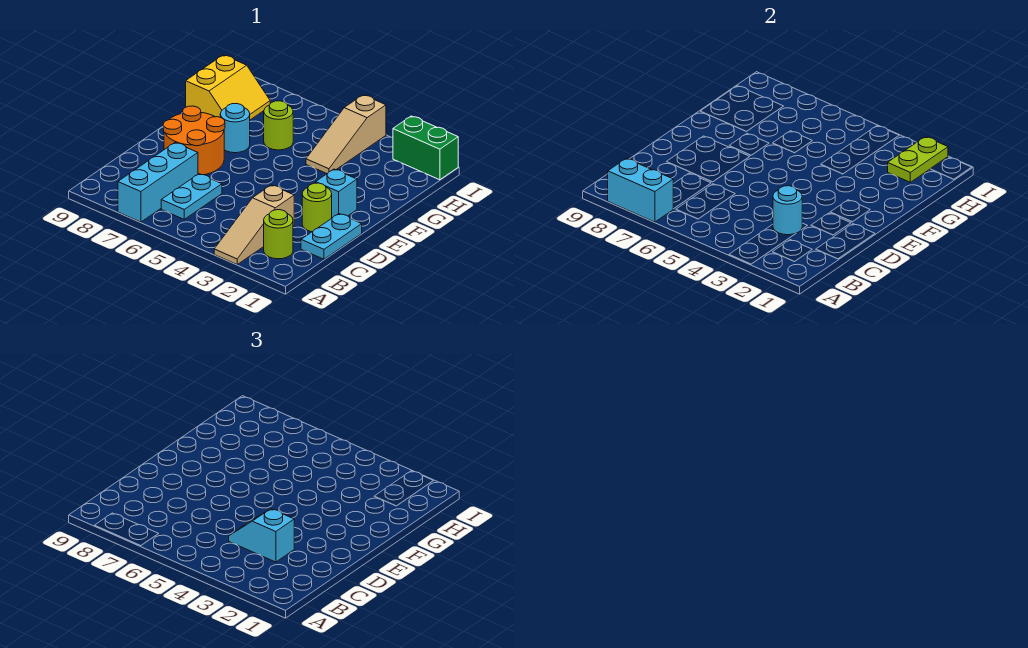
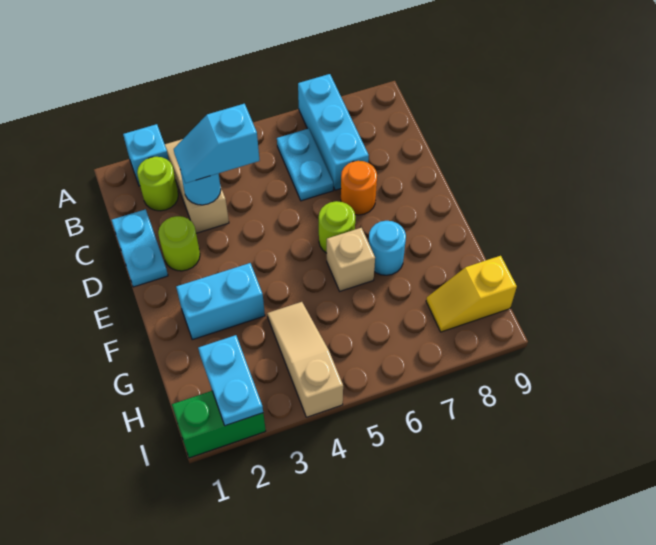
cyan 1x2 brick [608,158,673,222] -> cyan 1x2 brick moved to [176,263,265,340]
cyan 1x2 slope [229,509,294,562] -> cyan 1x2 slope turned to [174,104,260,183]
orange 2x2 round brick [163,106,225,175] -> orange 1x1 round brick [341,161,377,215]
cyan 1x1 brick [316,169,357,218] -> cyan 1x1 brick moved to [123,124,169,186]
none -> tan 1x1 brick [327,228,375,291]
lime 1x1 round brick [264,101,293,150] -> lime 1x1 round brick moved to [319,201,355,253]
yellow 2x2 slope [186,55,270,120] -> yellow 1x2 slope [426,256,517,332]
lime 1x2 plate [888,137,948,182] -> cyan 1x2 plate [198,335,263,426]

